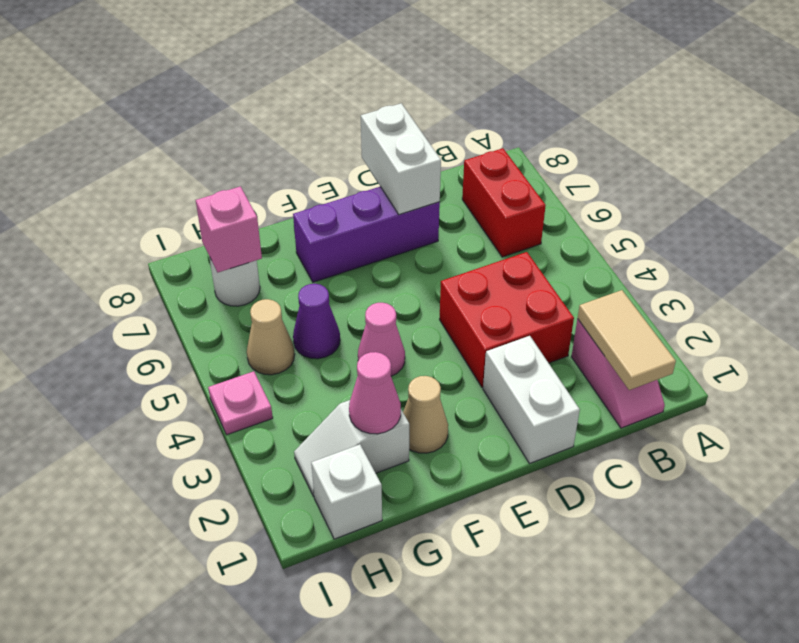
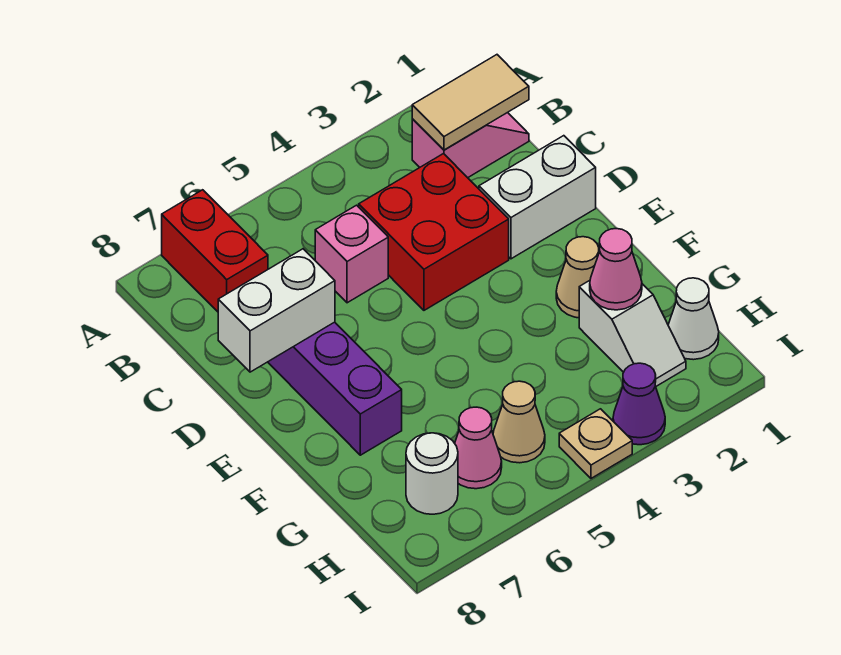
red 1x2 brick [462,148,546,257] -> red 1x2 brick turned to [162,190,268,312]
pink 1x1 cone [358,303,405,376] -> pink 1x1 cone moved to [455,407,502,489]
purple 1x1 cone [293,284,340,359] -> purple 1x1 cone moved to [613,363,665,445]
white 1x1 brick [311,444,382,539] -> white 1x1 cone [668,278,719,360]
pink 1x1 brick [196,186,262,272] -> pink 1x1 brick moved to [315,205,388,303]
pink 1x1 plate [208,371,273,435] -> tan 1x1 plate [559,409,632,478]

